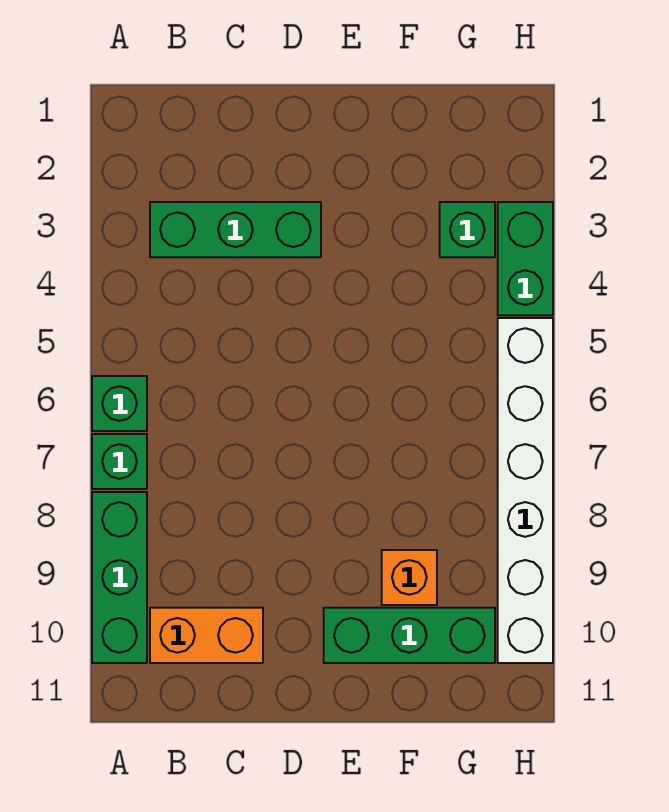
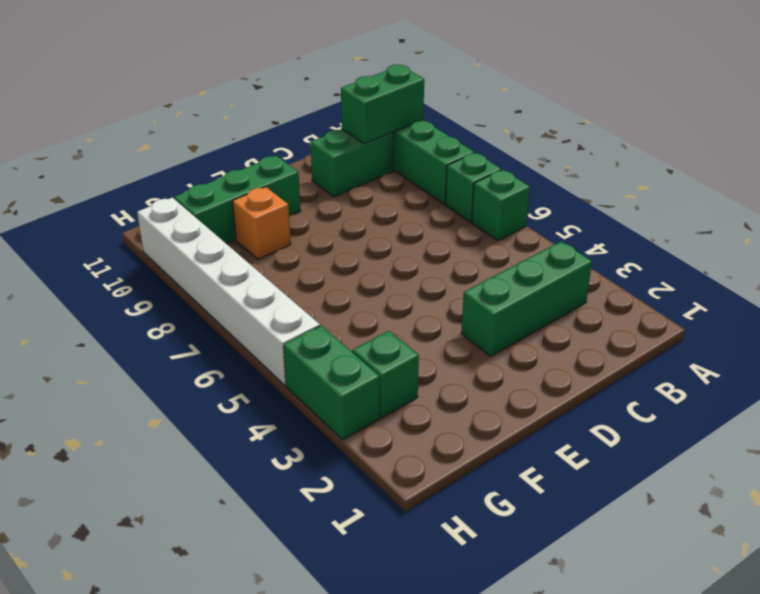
none -> green 1x2 brick [341,65,424,144]
orange 1x2 brick [150,608,263,663] -> green 1x2 brick [311,129,394,197]

